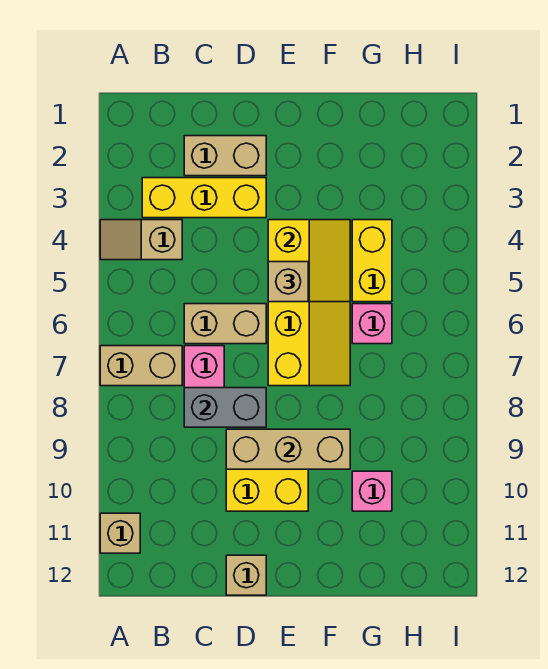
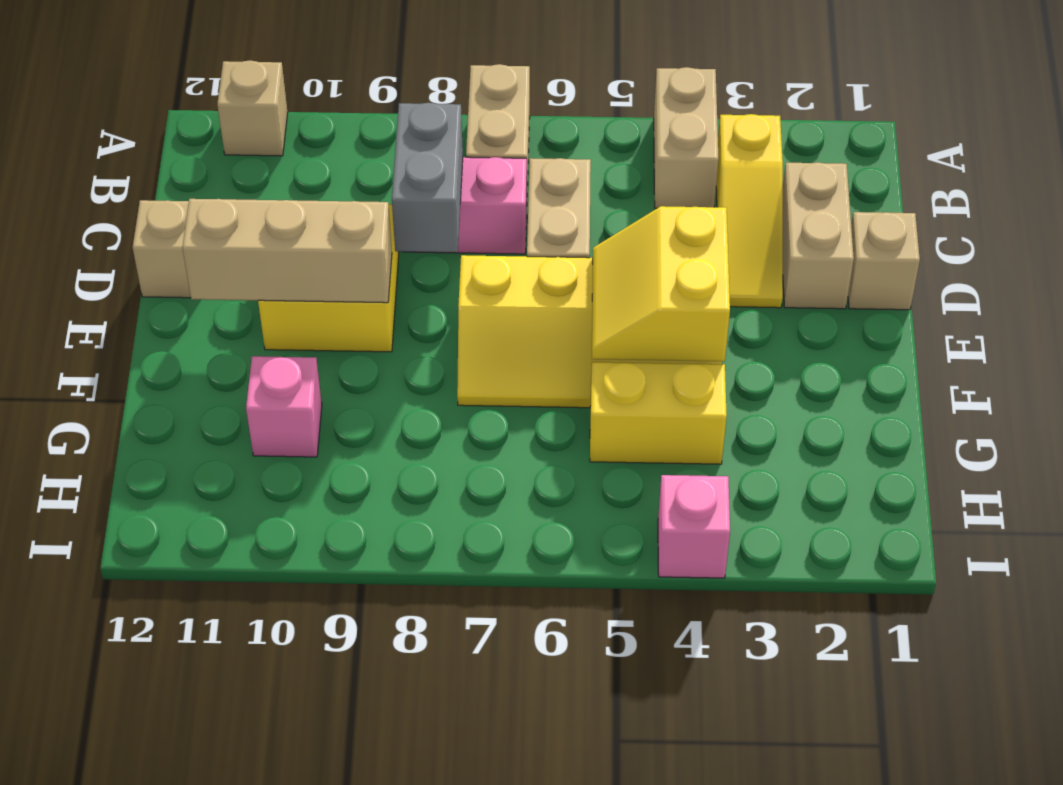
tan 1x2 slope [100,220,182,260] -> tan 1x2 brick [654,67,719,208]
yellow 1x3 brick [142,178,266,218] -> yellow 1x3 slope [716,114,783,308]
tan 1x3 brick [226,429,350,469] -> tan 1x3 brick turned to [182,199,392,303]
yellow 2x2 slope [268,220,350,302] -> yellow 2x2 slope turned to [592,206,730,361]
tan 1x1 brick [268,262,308,302] -> tan 1x1 brick moved to [848,212,920,310]
pink 1x1 brick [352,304,392,344] -> pink 1x1 brick moved to [658,475,730,578]

